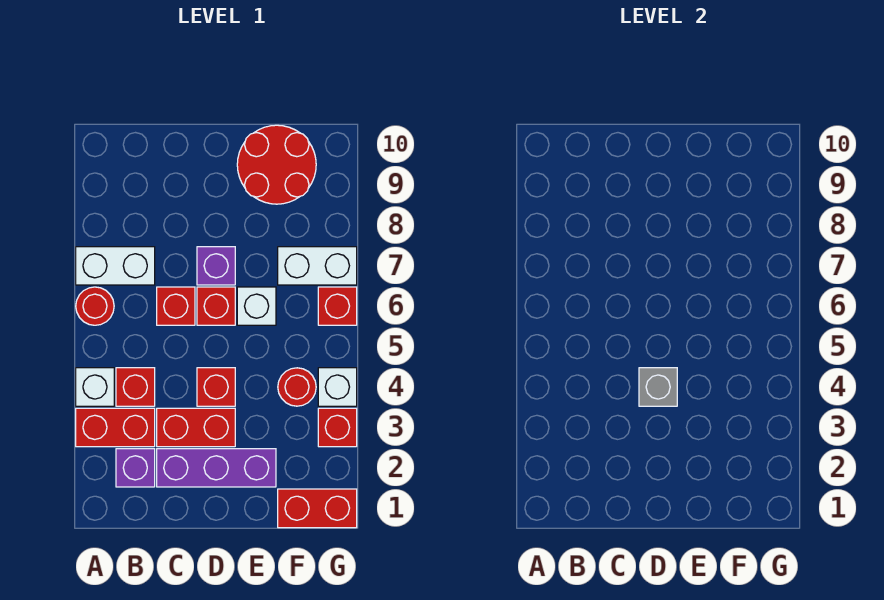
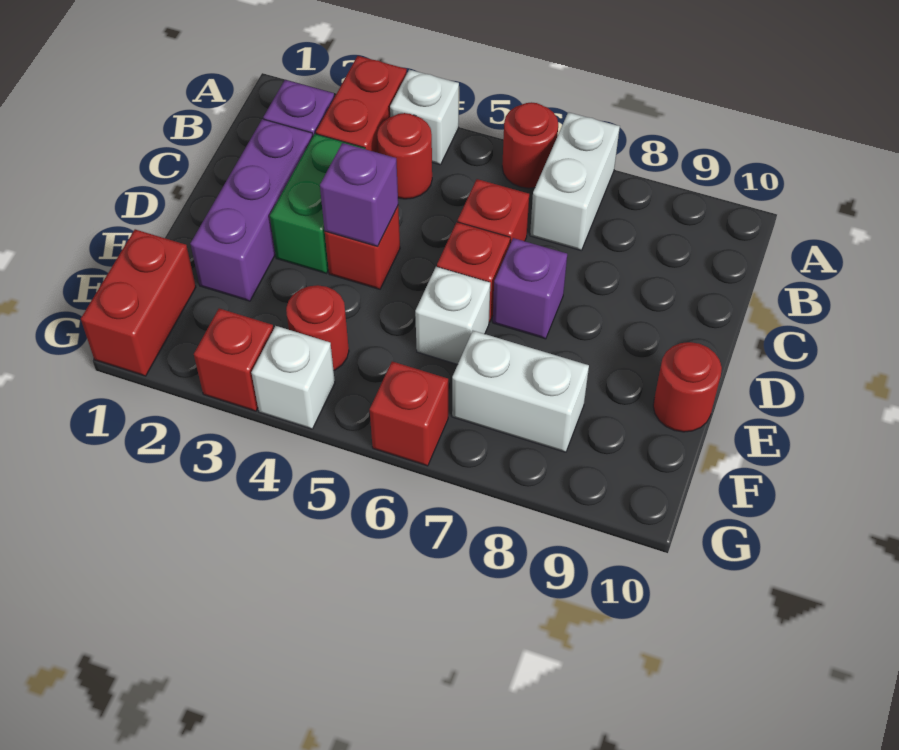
red 1x1 brick [116,368,155,406] -> red 1x1 round brick [377,113,432,199]
red 1x2 brick [157,408,235,447] -> green 1x2 brick [270,134,365,273]
grey 1x1 brick [639,368,677,406] -> purple 1x1 brick [320,143,398,246]
red 2x2 round brick [237,125,316,204] -> red 1x1 round brick [653,342,722,432]
white 1x2 brick [278,247,357,285] -> white 1x2 brick turned to [452,331,589,452]

